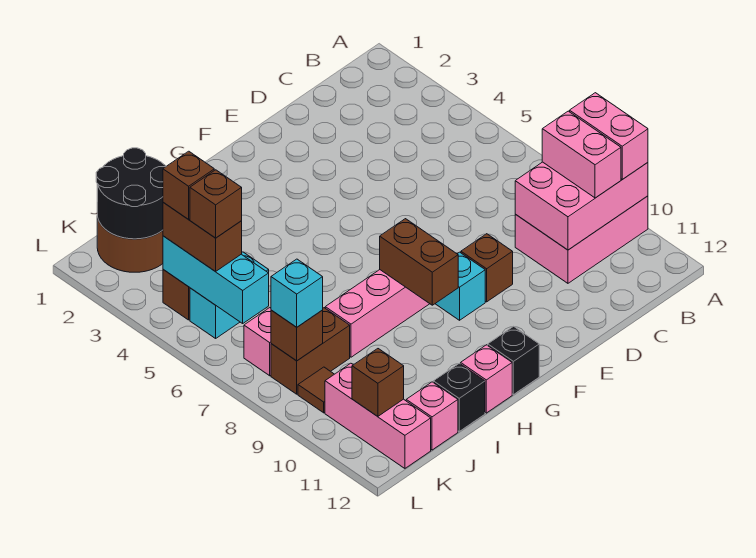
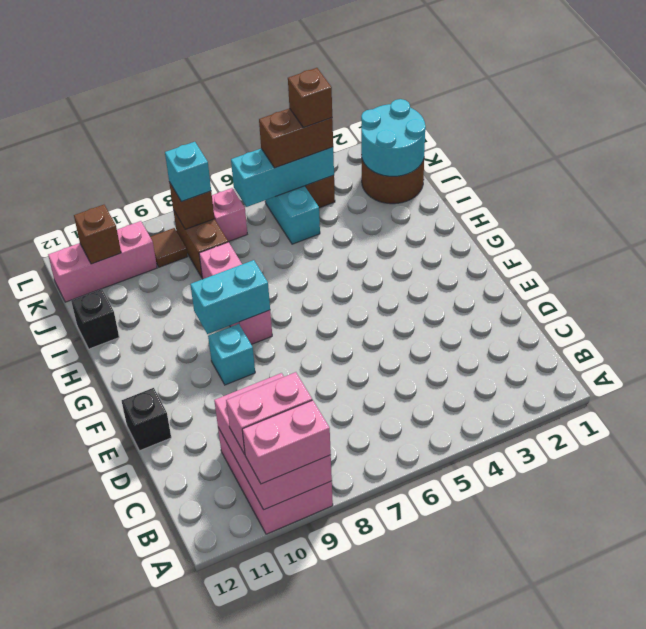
brown 1x1 brick [461,234,513,302] -> none
brown 1x2 brick [380,219,458,305] -> cyan 1x2 brick [190,260,270,334]
black 1x1 brick [488,326,539,395] -> black 1x1 brick moved to [122,388,171,451]
pink 1x1 brick [461,345,512,413] -> none
black 2x2 round brick [96,148,166,239] -> cyan 2x2 round brick [361,99,426,176]
pink 1x1 brick [406,382,458,450] -> none
brown 1x1 brick [190,170,242,238] -> none

